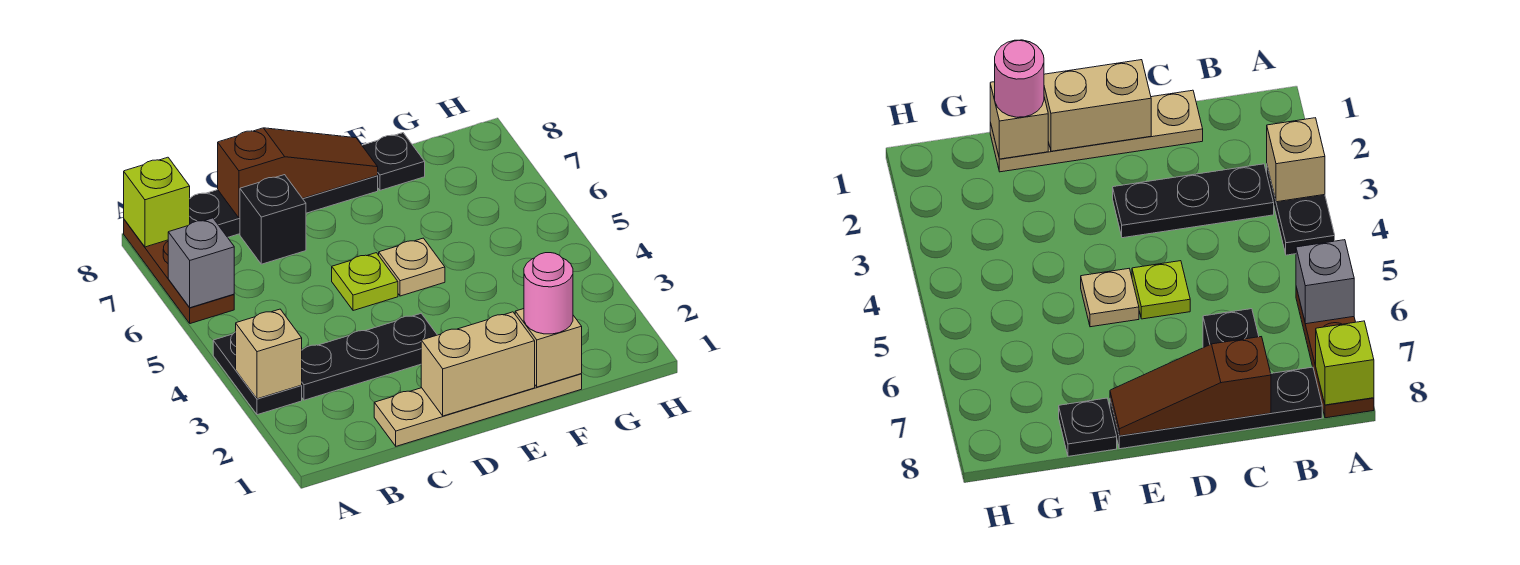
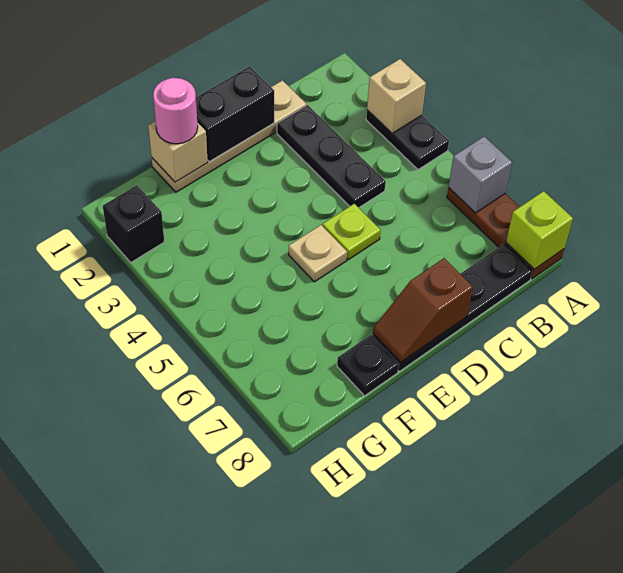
black 1x3 plate [301,314,437,400] -> black 1x3 plate turned to [277,105,386,208]
black 1x1 brick [240,175,306,264] -> black 1x1 brick moved to [103,185,164,262]
brown 1x3 slope [218,128,378,218] -> brown 1x2 slope [373,258,473,362]
tan 1x2 brick [421,312,535,416] -> black 1x2 brick [196,66,274,162]

